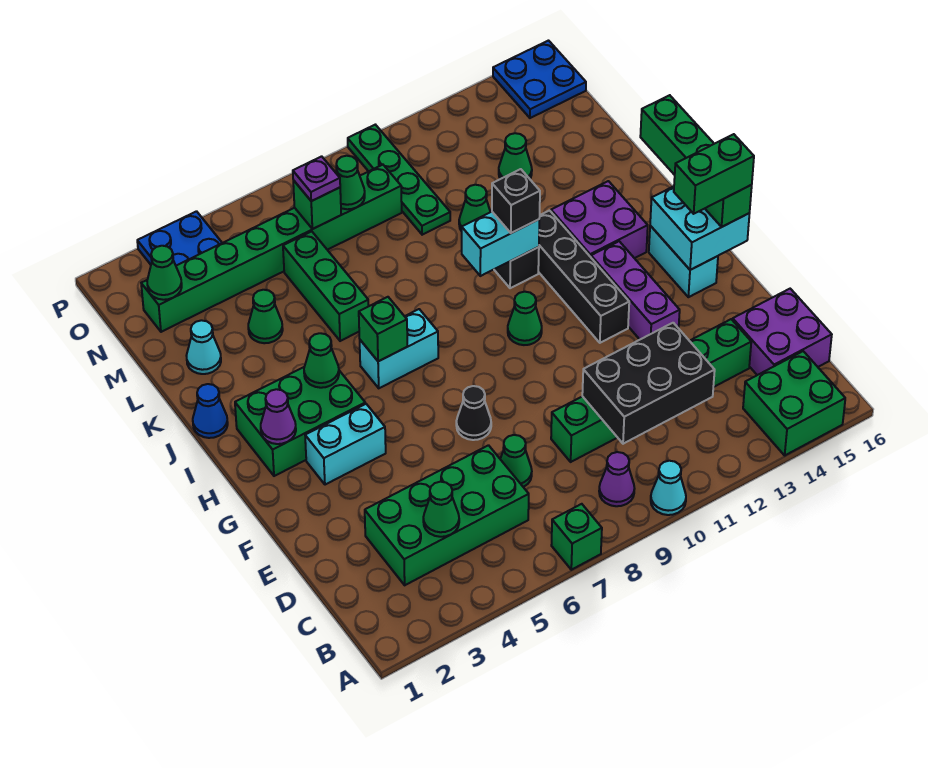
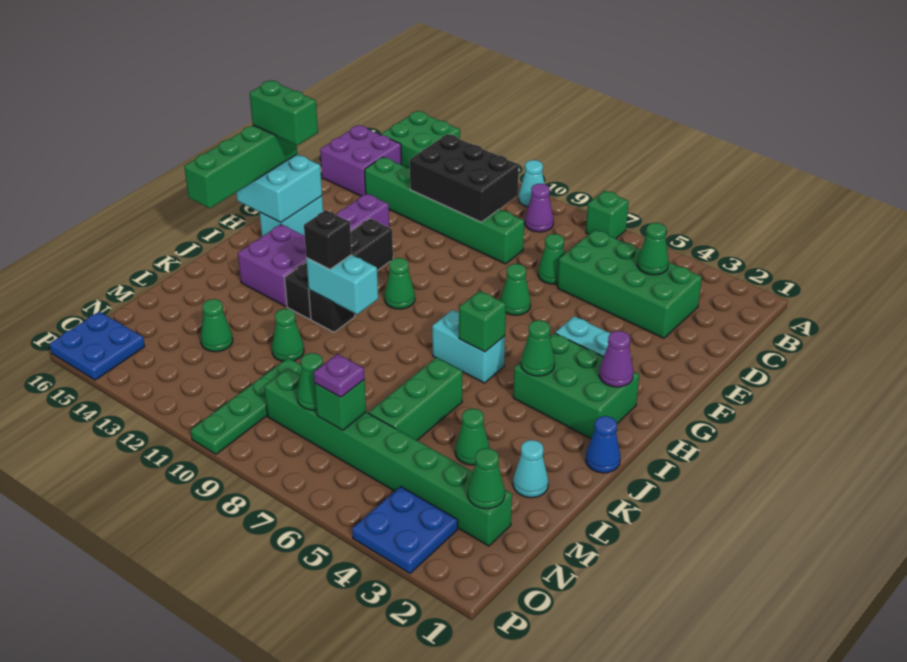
black 1x1 cone [456,386,491,440] -> green 1x1 cone [500,264,531,315]

